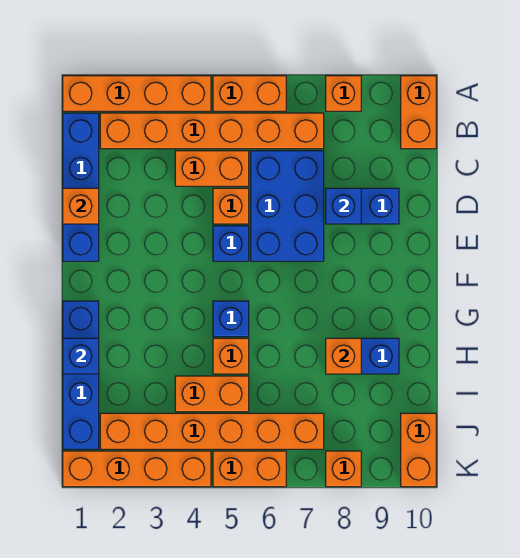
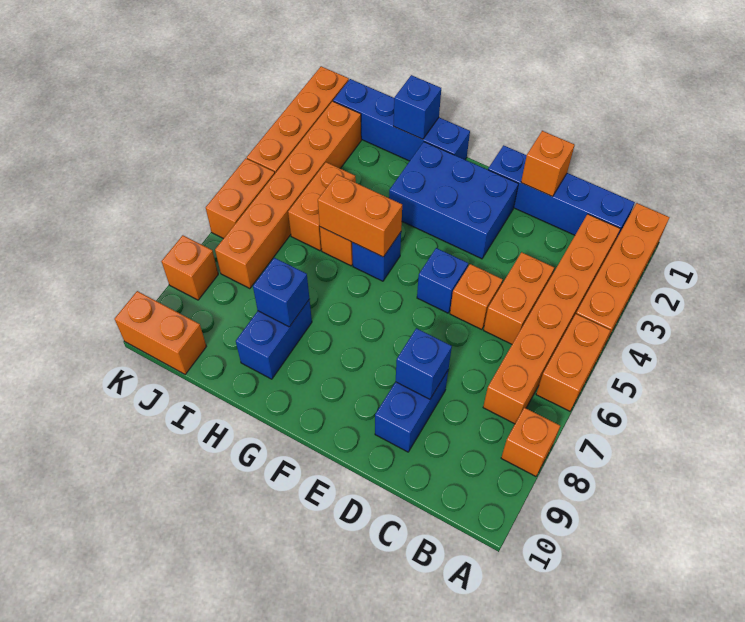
orange 1x2 brick [401,76,436,149] -> orange 1x2 brick moved to [318,174,402,257]
blue 2x3 brick [251,151,324,261] -> blue 2x3 brick moved to [389,142,518,259]
orange 1x1 brick [326,338,361,374] -> blue 1x1 brick [253,258,309,327]

